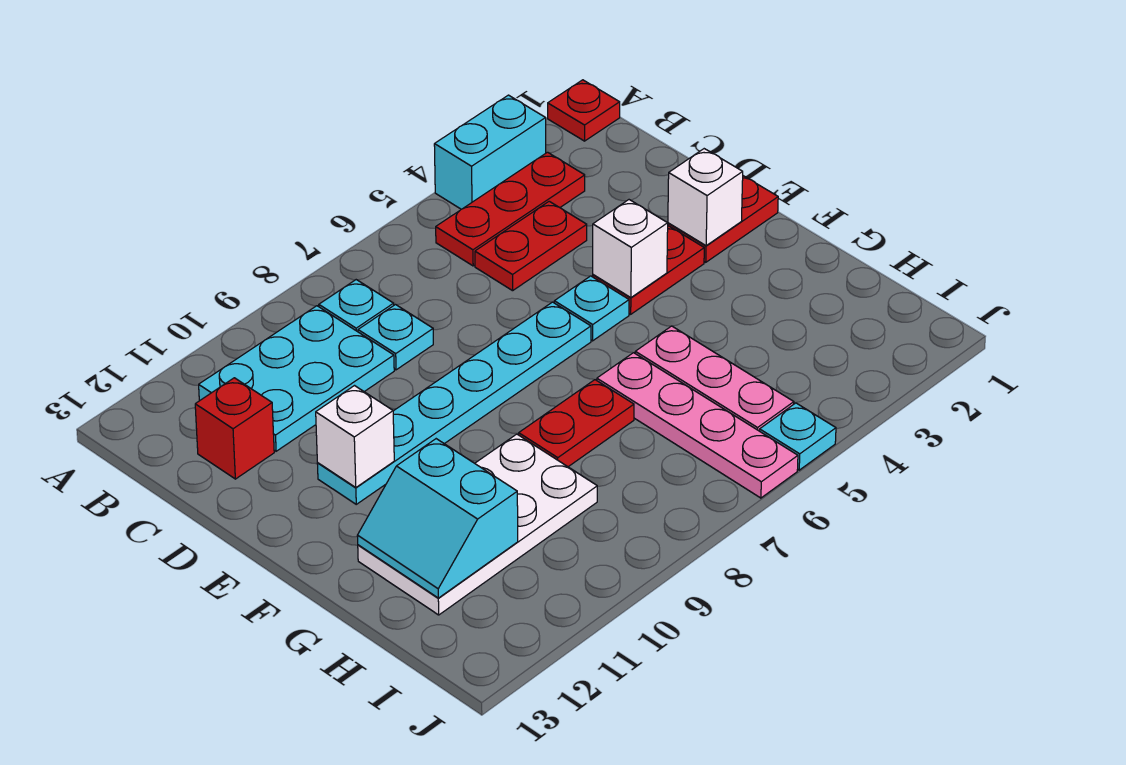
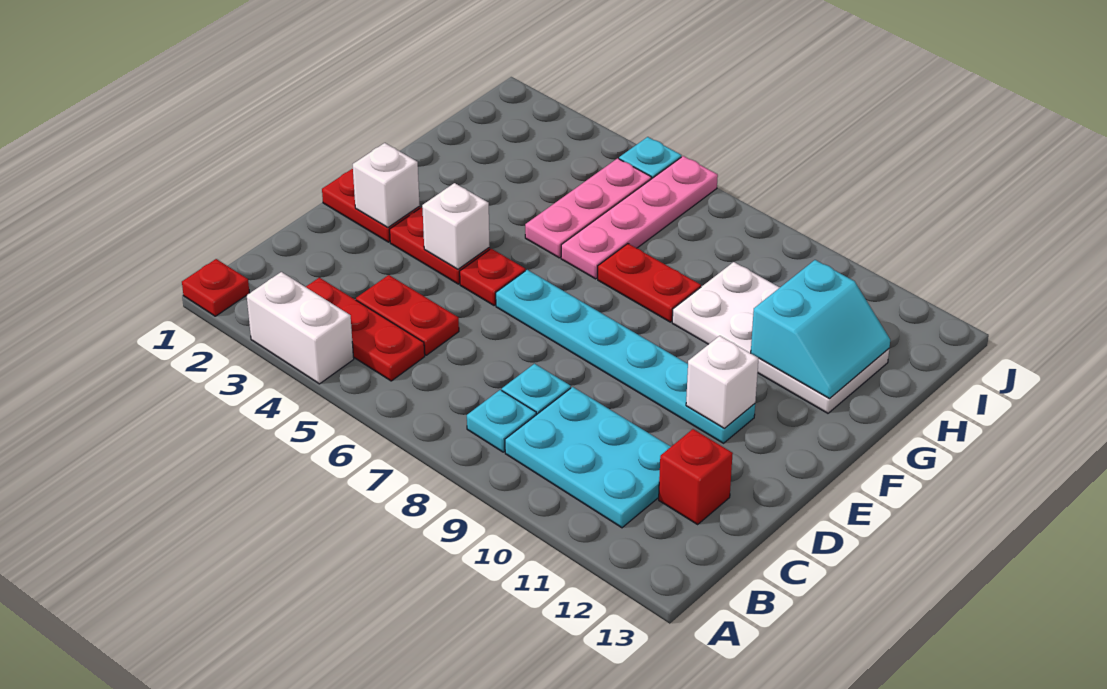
cyan 1x2 brick [434,95,546,209] -> white 1x2 brick [247,272,354,384]
cyan 1x1 plate [554,276,629,341] -> red 1x1 plate [460,249,525,305]

